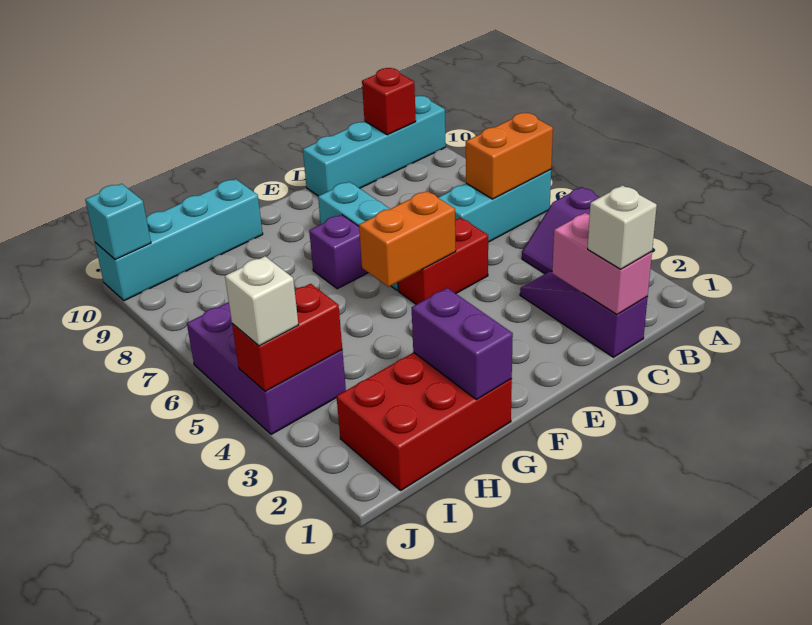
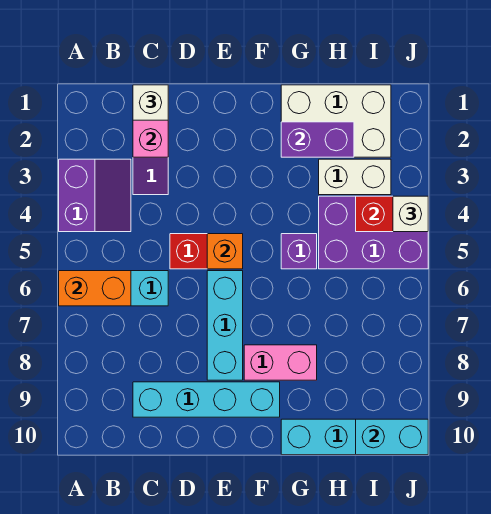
cyan 1x4 brick [303,96,446,196] -> cyan 1x4 brick moved to [133,382,280,417]
red 1x1 brick [362,68,416,135] -> none
orange 1x2 brick [359,191,456,287] -> orange 1x1 brick [207,234,243,269]
purple 1x1 brick [309,215,368,289] -> purple 1x1 brick moved to [281,234,317,269]
none -> pink 1x2 brick [244,345,317,380]
red 2x3 brick [336,352,512,490] -> white 2x3 brick [281,85,391,157]
purple 1x2 brick [412,288,513,400] -> purple 1x2 brick turned to [281,122,354,157]
none -> white 1x2 brick [319,159,391,195]
purple 2x3 brick [187,302,346,435] -> purple 2x3 brick turned to [319,196,428,269]
cyan 1x1 brick [85,184,151,260] -> cyan 1x2 brick [356,419,428,455]

